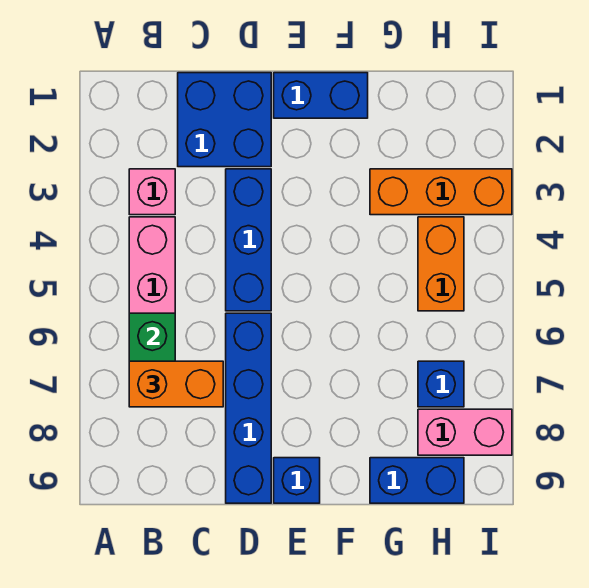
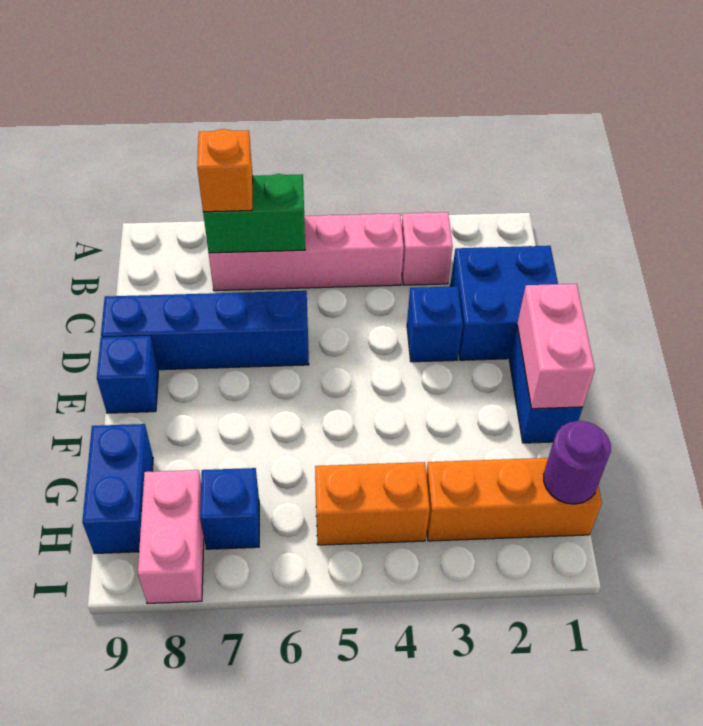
orange 1x2 brick [129,361,223,407] -> orange 1x1 brick [197,129,253,212]
blue 1x3 brick [226,169,271,311] -> blue 1x1 brick [407,286,463,362]
none -> pink 1x2 brick [517,284,595,409]
orange 1x3 brick [370,169,512,215] -> orange 1x3 brick turned to [426,458,602,541]
none -> purple 1x1 round brick [544,421,611,504]

